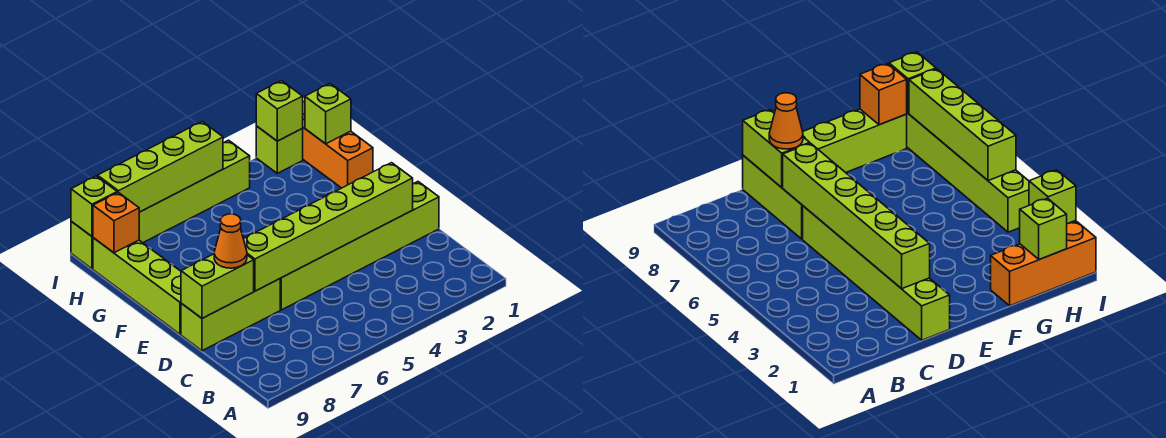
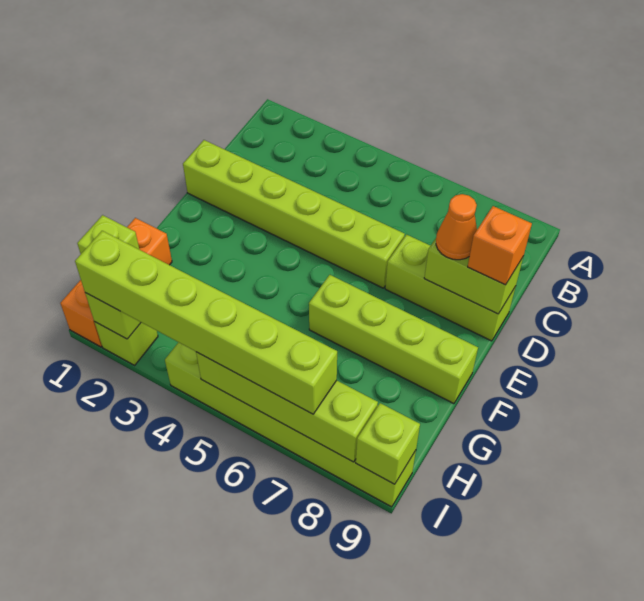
lime 1x6 brick [244,163,413,291] -> lime 1x6 brick moved to [75,231,337,414]
lime 1x4 brick [93,238,181,334] -> lime 1x4 brick turned to [309,275,478,404]
orange 1x1 brick [93,192,139,253] -> orange 1x1 brick moved to [468,206,532,285]

